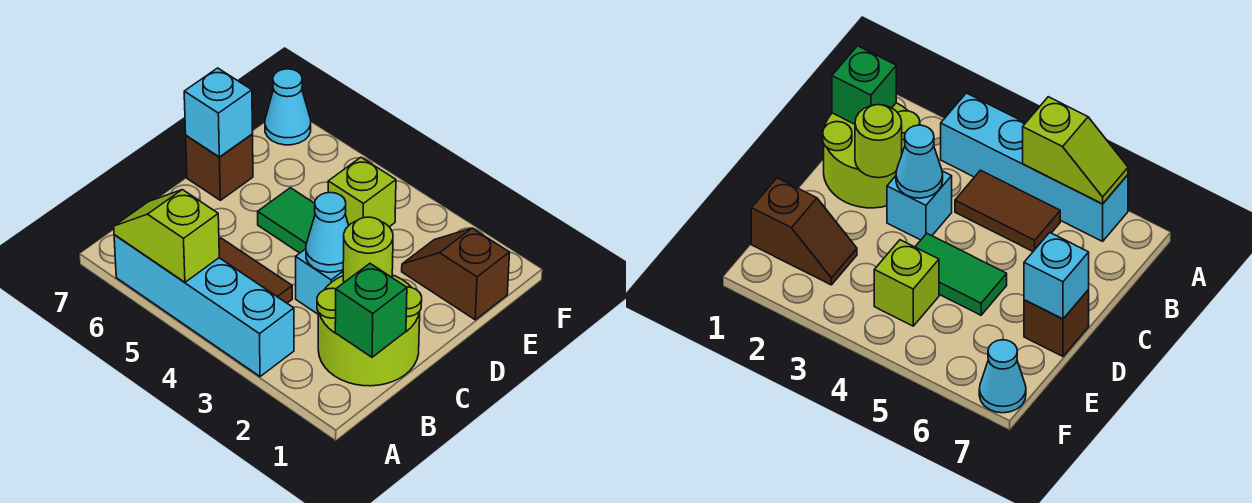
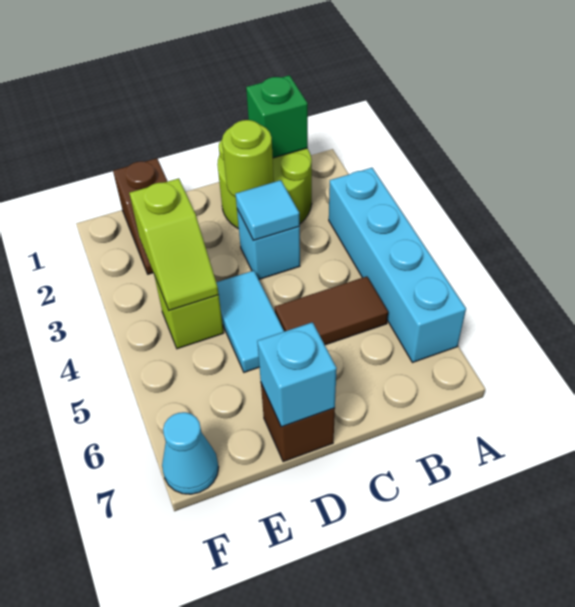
lime 1x2 slope [114,190,219,282] -> lime 1x2 slope moved to [129,178,219,310]
brown 1x2 tile [219,238,292,303] -> brown 1x2 tile turned to [275,276,388,345]
cyan 1x1 cone [306,193,349,272] -> cyan 1x1 tile [236,180,300,240]
green 1x2 tile [258,188,315,253] -> cyan 1x2 tile [216,271,284,372]

